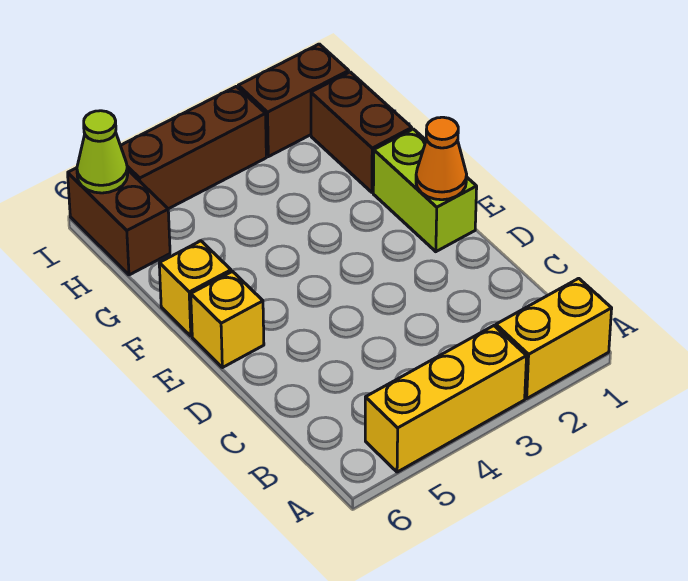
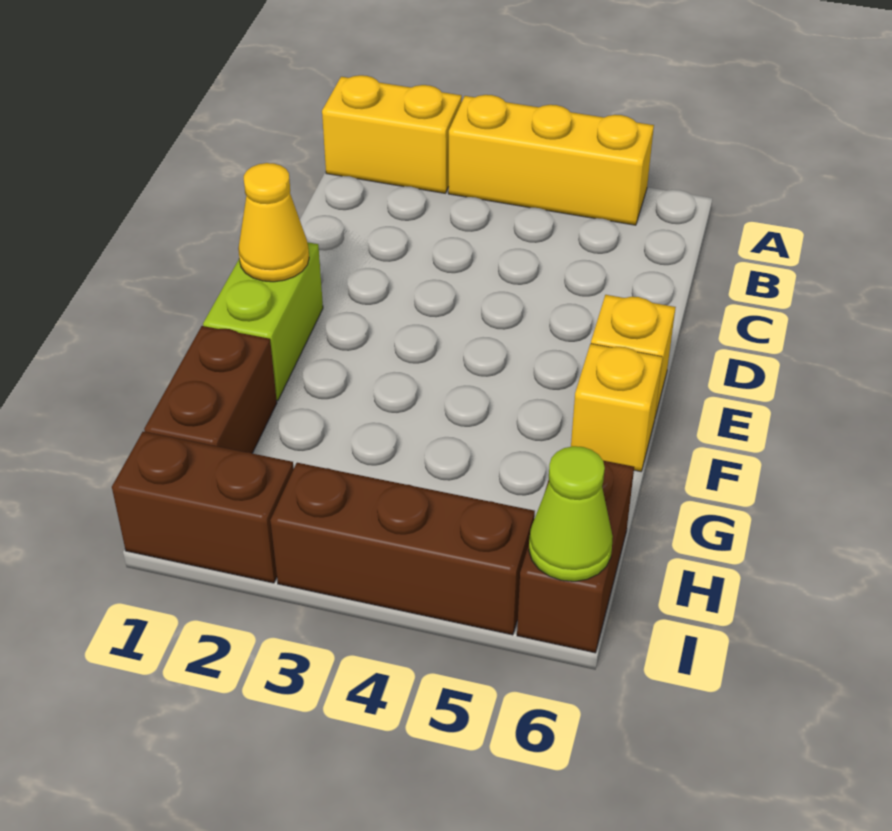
orange 1x1 cone [416,117,467,200] -> yellow 1x1 cone [238,163,309,282]

